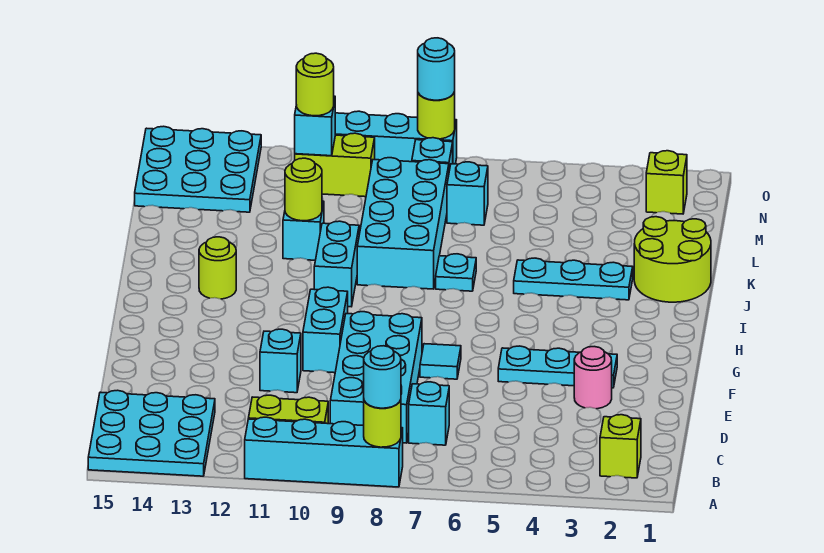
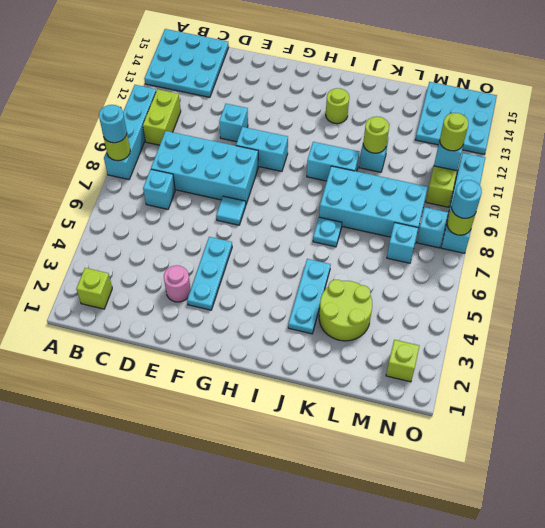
lime 2x2 round brick [634,217,711,302] -> lime 2x2 round brick moved to [319,280,372,341]

